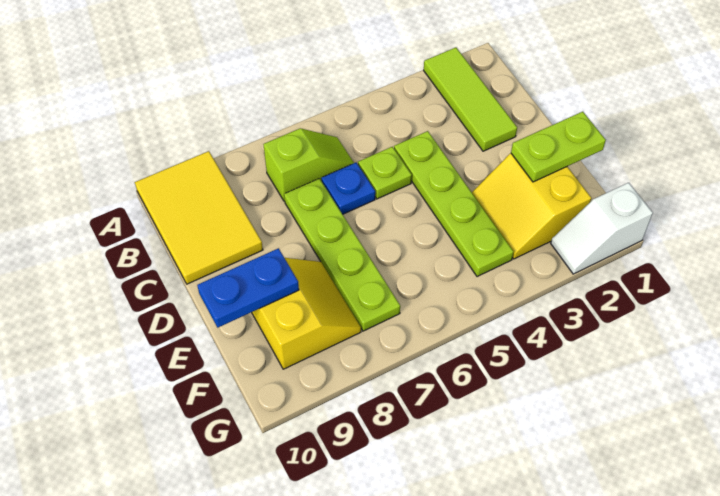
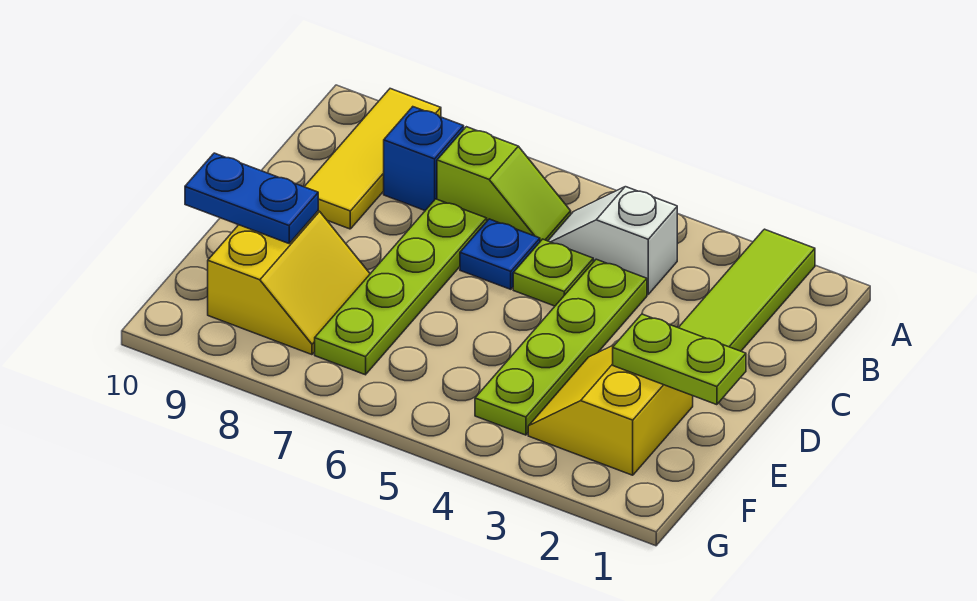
yellow 2x3 tile [135,151,263,284] -> yellow 1x3 tile [304,89,441,229]
none -> blue 1x1 brick [384,107,464,210]
white 1x2 slope [551,183,653,274] -> white 1x2 slope moved to [548,187,677,294]

